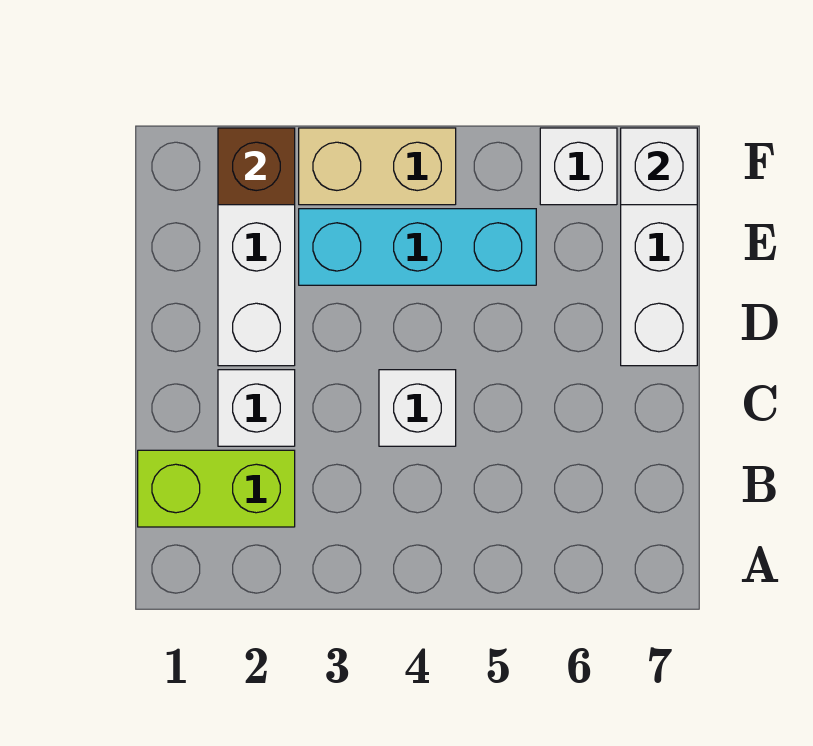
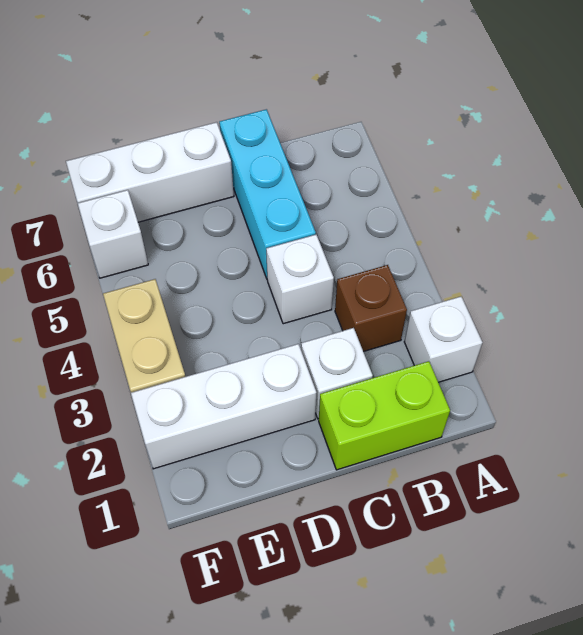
lime 1x2 brick [138,450,295,527] -> lime 1x2 brick turned to [319,361,450,470]
cyan 1x3 brick [299,209,536,285] -> cyan 1x3 brick moved to [219,109,316,278]
brown 1x1 brick [218,128,295,205] -> brown 1x1 brick moved to [335,265,407,352]
white 1x1 brick [621,128,697,205] -> white 1x1 brick moved to [404,297,483,382]

